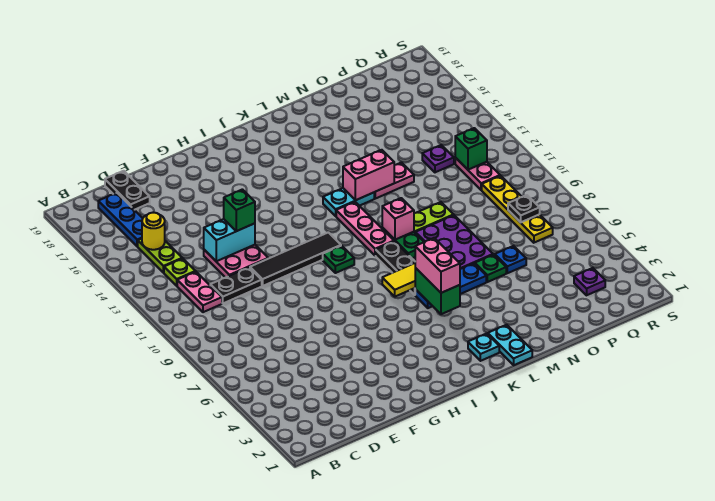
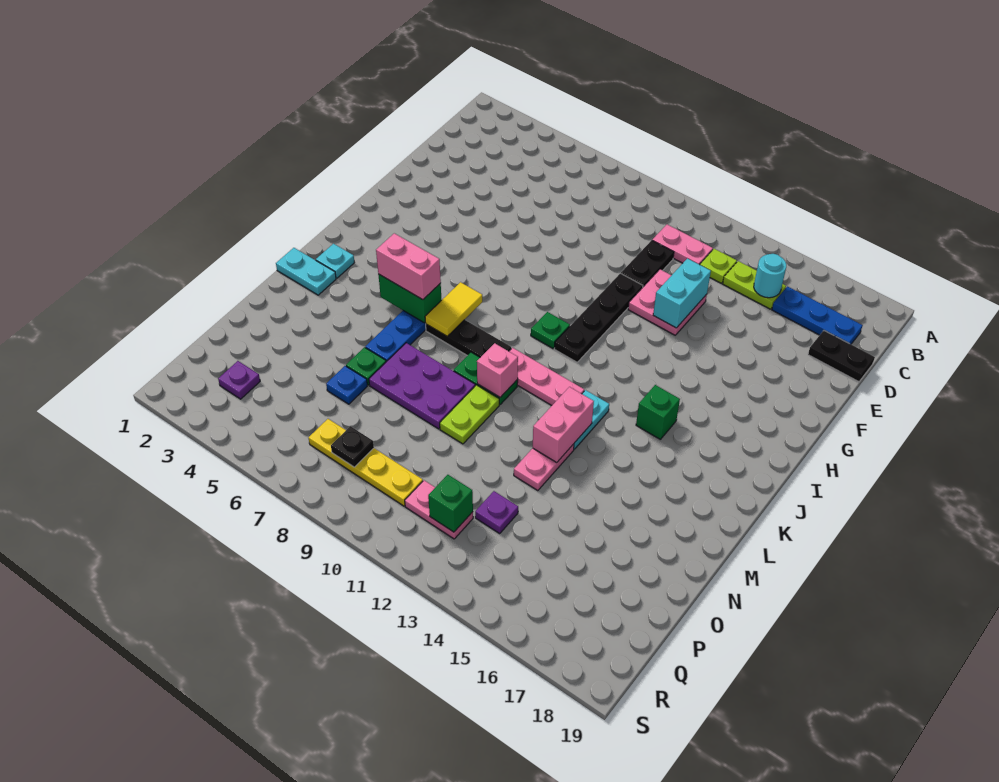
yellow 1x1 round brick [142,212,165,250] -> cyan 1x1 round brick [754,254,786,298]
black 1x4 tile [250,232,341,286] -> black 1x4 plate [554,273,643,362]
green 1x1 brick [224,189,255,231] -> green 1x1 brick moved to [636,385,680,439]

